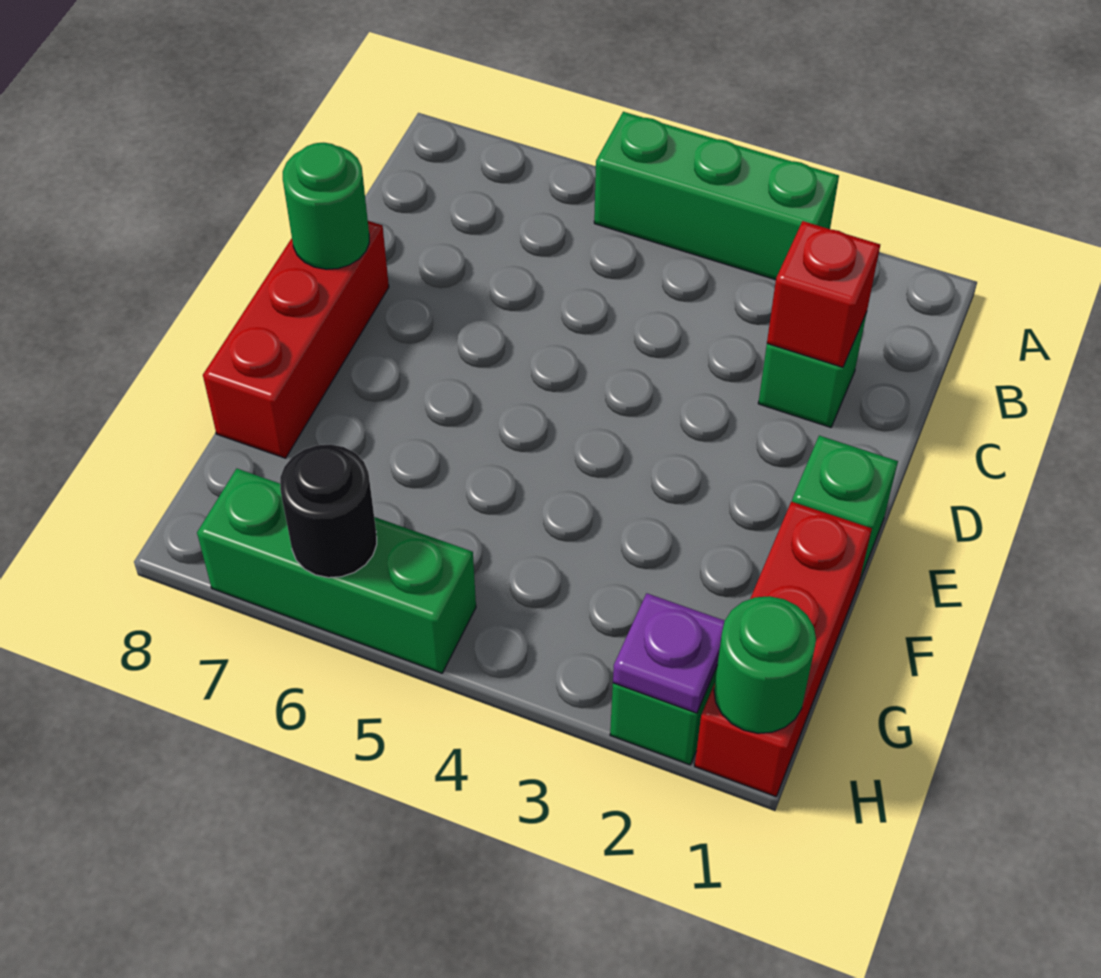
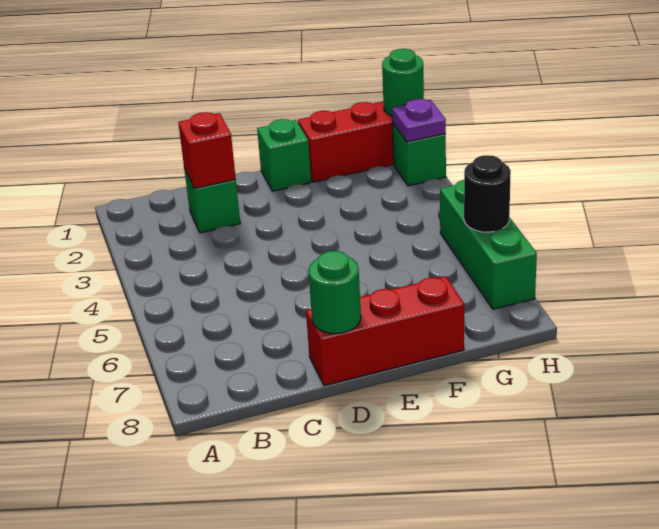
green 1x3 brick [594,112,839,280] -> none

